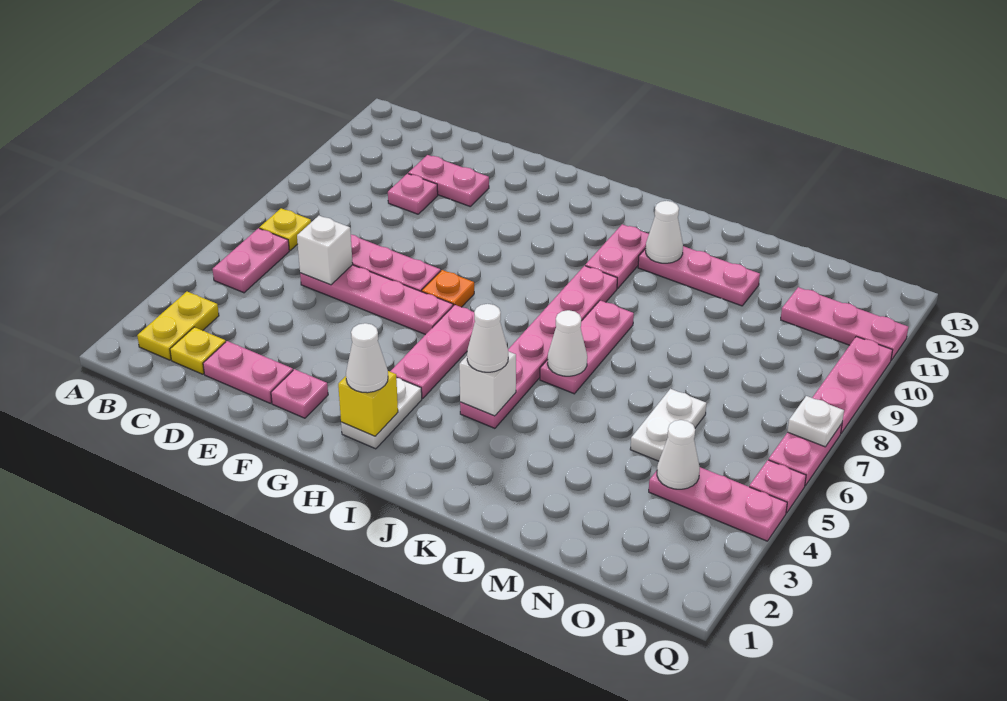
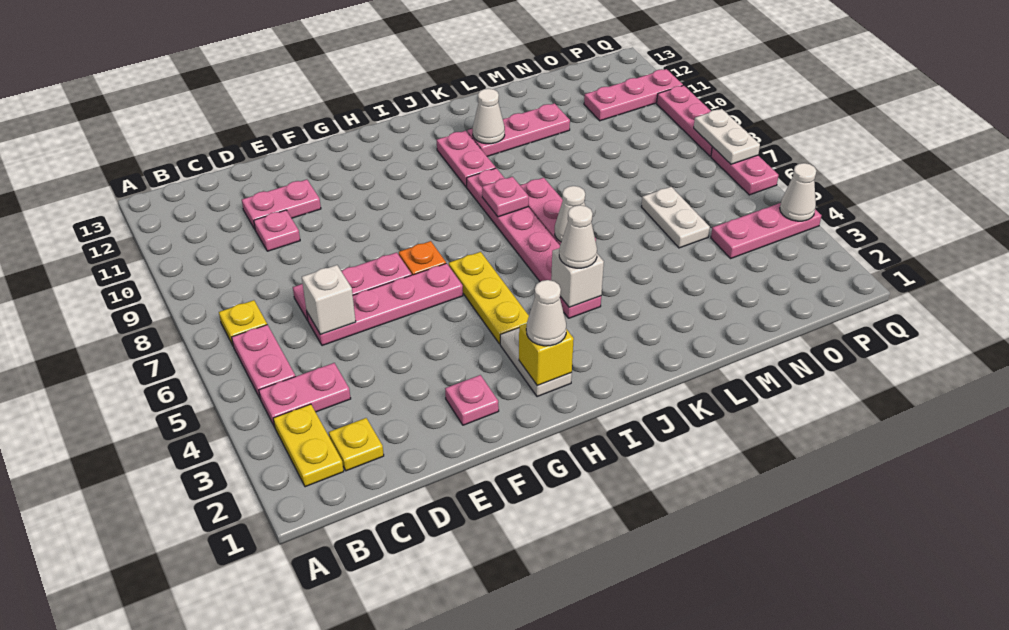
pink 1x2 plate [203,341,293,403] -> pink 1x2 plate moved to [259,363,351,427]
pink 1x3 plate [390,305,475,399] -> yellow 1x3 plate [449,252,529,344]
white 1x1 cone [657,420,700,489] -> white 1x1 cone moved to [780,163,816,221]
pink 1x1 plate [749,460,806,513] -> pink 1x1 plate moved to [482,177,529,217]
white 1x1 plate [787,396,844,447] -> white 1x2 plate [694,109,760,164]

